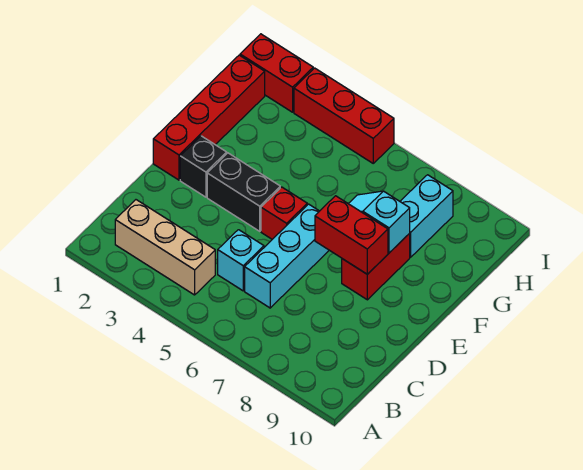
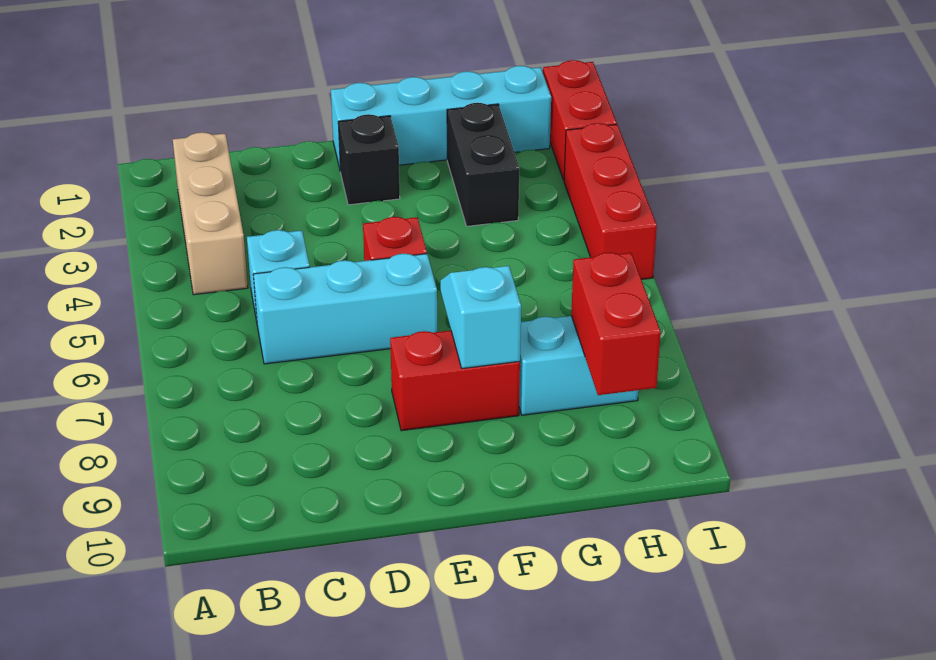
red 1x4 brick [153,55,265,180] -> cyan 1x4 brick [331,66,551,171]
black 1x2 brick [207,153,280,231] -> black 1x2 brick moved to [447,103,519,226]
red 1x2 brick [315,196,388,274] -> red 1x2 brick moved to [571,253,661,395]

